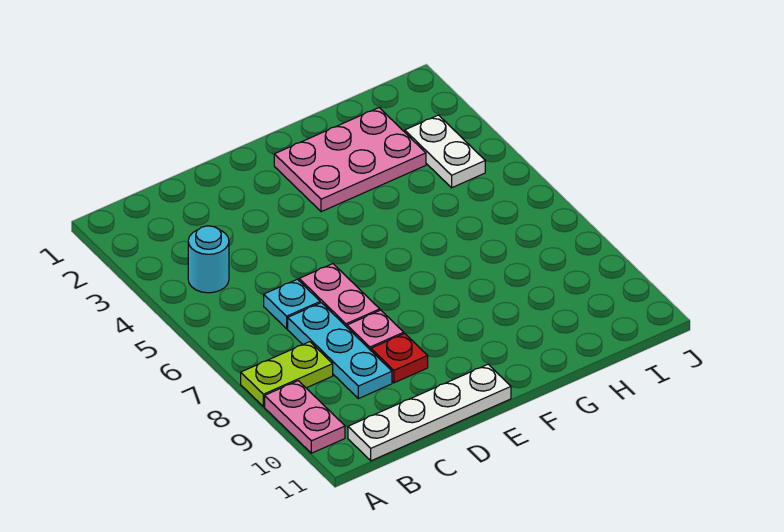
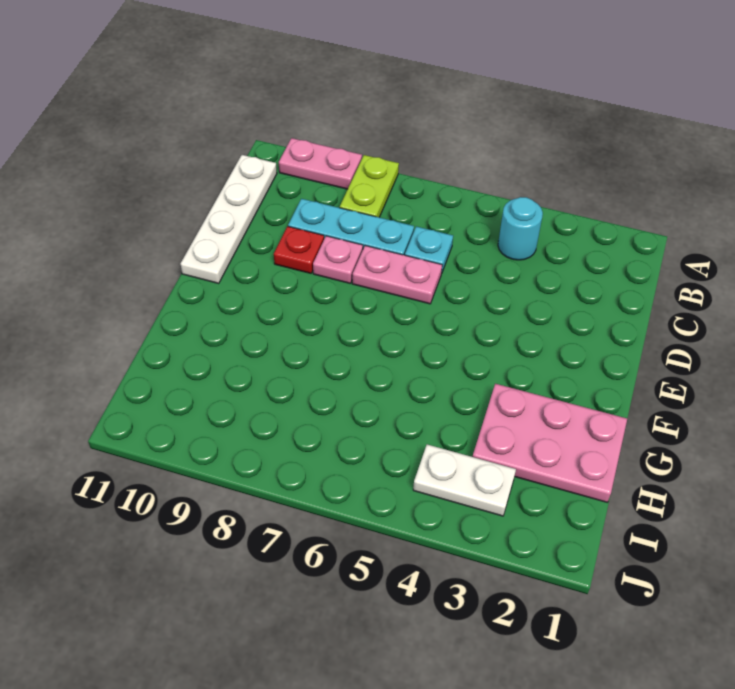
pink 2x3 plate [274,108,426,212] -> pink 2x3 plate turned to [473,384,627,502]

